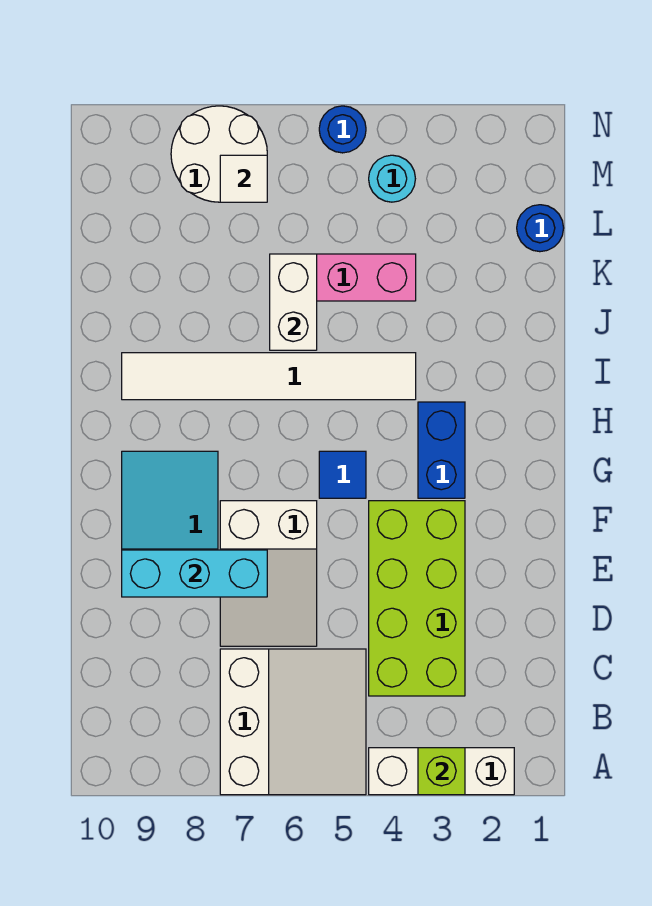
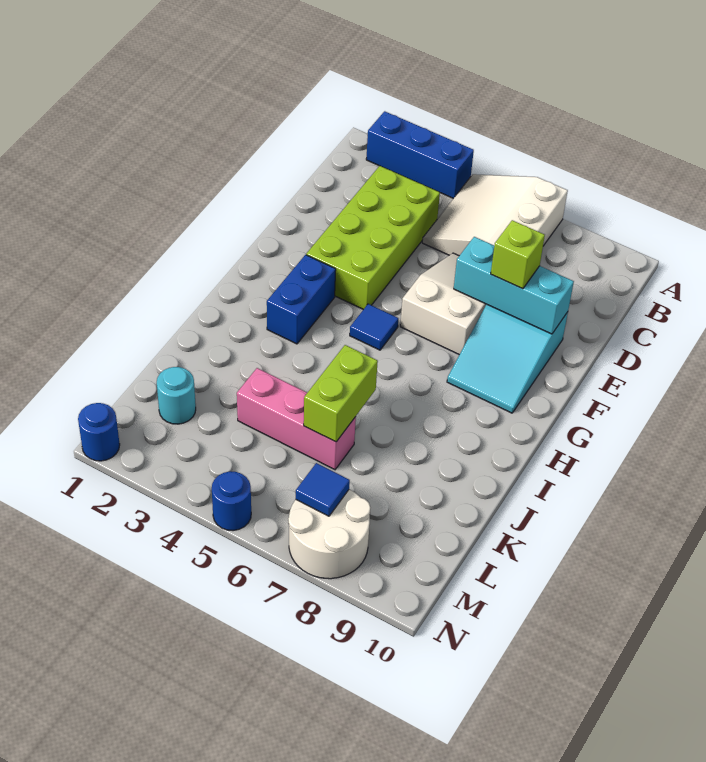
white 1x3 brick [369,748,514,795] -> blue 1x3 brick [366,111,474,198]
lime 1x1 brick [418,748,465,795] -> lime 1x1 brick moved to [491,220,545,289]
white 1x6 tile [122,353,416,400] -> none
white 1x2 brick [270,254,317,350] -> lime 1x2 brick [304,345,378,442]
blue 1x1 round brick [517,205,564,252] -> blue 1x1 round brick moved to [78,403,120,461]
cyan 1x1 round brick [369,155,415,202] -> cyan 1x1 round brick moved to [157,367,196,424]
white 1x1 tile [220,155,267,202] -> blue 1x1 tile [296,463,350,516]

